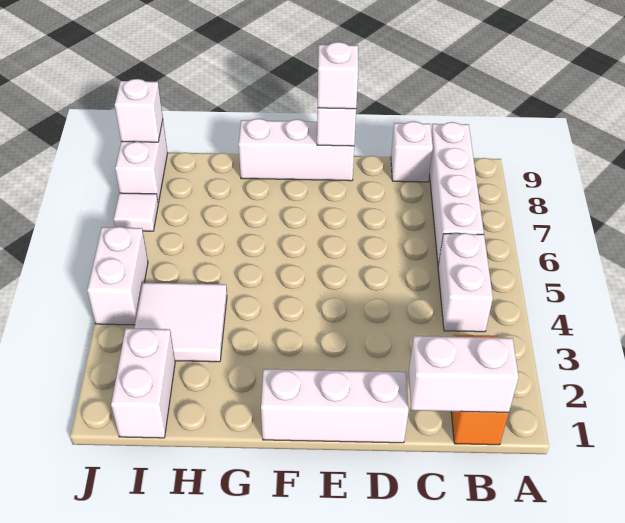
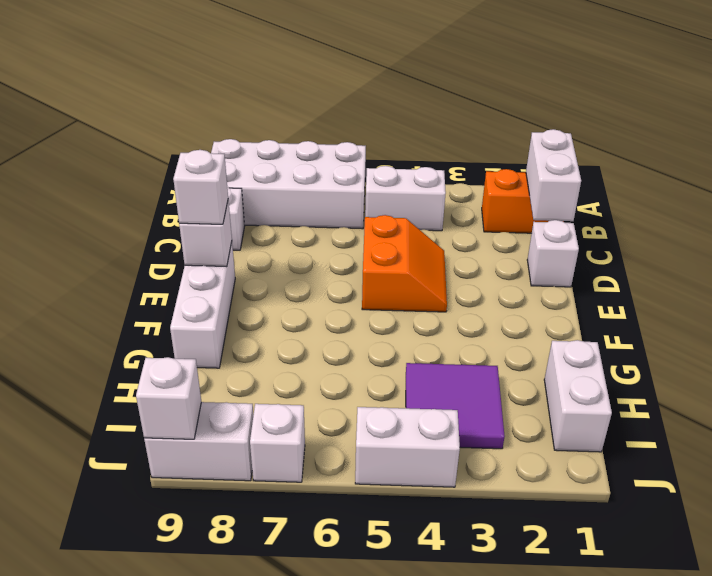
white 1x4 brick [430,122,484,265] -> white 2x4 brick [211,139,366,229]
white 1x3 brick [261,369,409,443] -> white 1x1 brick [527,220,579,287]
none -> orange 2x2 slope [362,215,447,312]
white 2x2 tile [134,283,227,362] -> purple 2x2 tile [406,363,505,449]
white 1x2 brick [111,328,175,438] -> white 1x2 brick turned to [544,340,612,452]
white 1x1 tile [114,193,158,231] -> white 1x1 brick [250,404,305,482]

